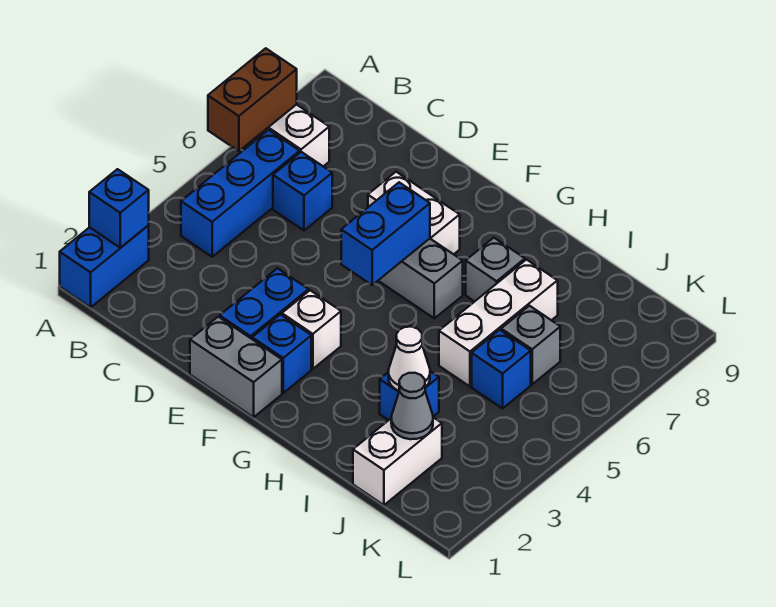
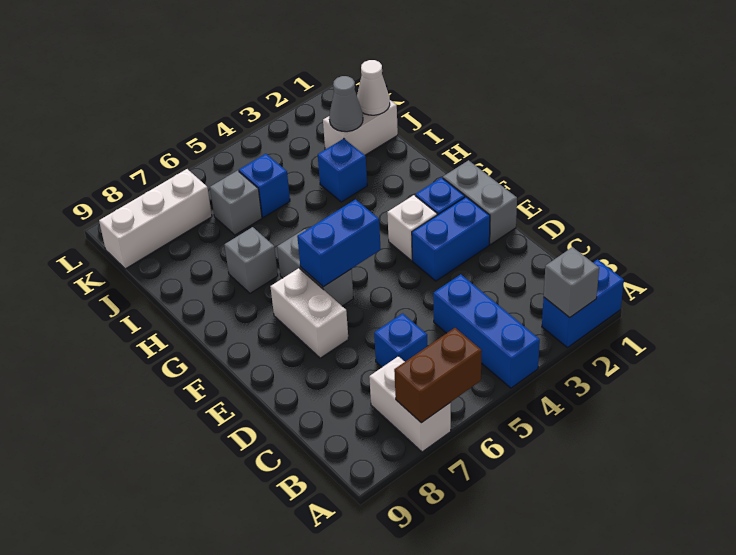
blue 1x1 brick [89,169,149,248] -> grey 1x1 brick [544,247,599,318]
blue 1x3 brick [181,130,300,257] -> blue 1x3 brick turned to [433,274,540,388]
white 1x1 cone [388,327,430,391] -> white 1x1 cone moved to [357,60,390,115]
white 1x3 brick [439,260,558,386] -> white 1x3 brick moved to [99,169,212,269]

